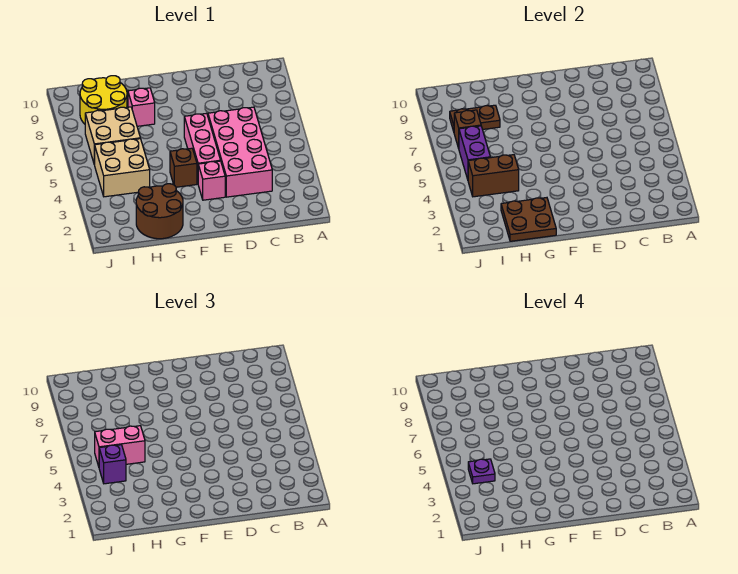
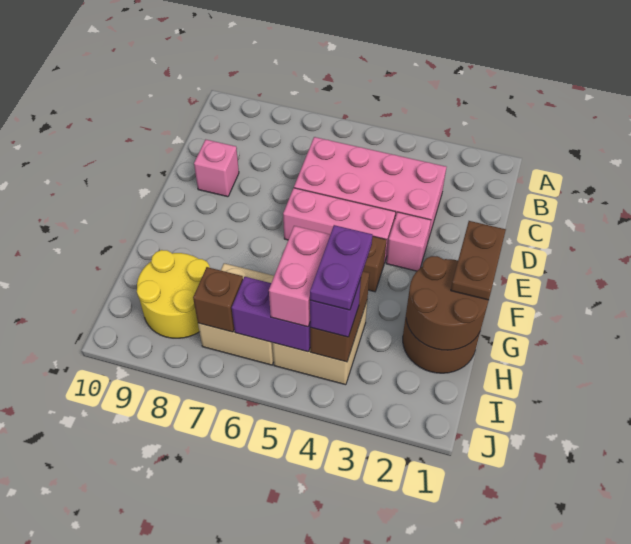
brown 2x2 plate [501,198,556,241] -> brown 2x2 round brick [406,256,489,350]
pink 1x1 brick [128,88,155,126] -> pink 1x1 brick moved to [194,140,239,197]
brown 1x2 plate [450,105,500,131] -> brown 1x2 plate moved to [451,221,506,300]
purple 1x1 plate [468,459,495,484] -> purple 1x2 plate [310,225,373,310]

